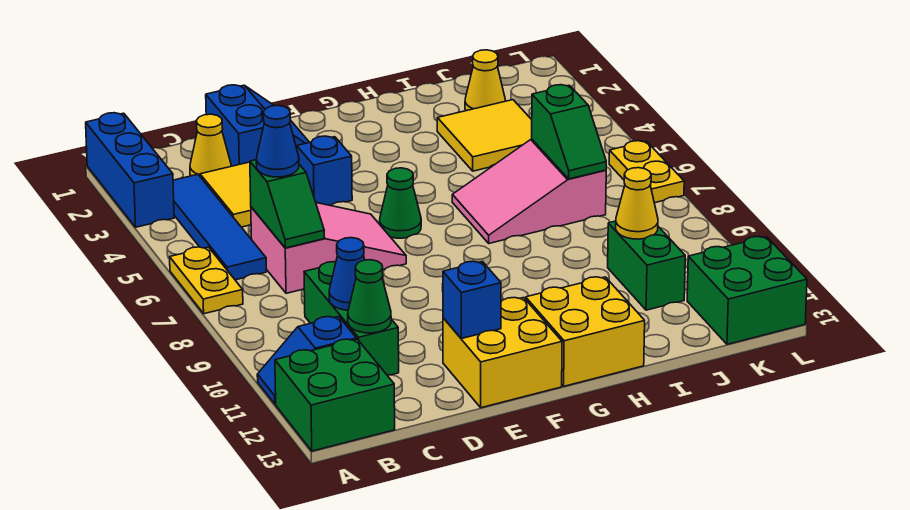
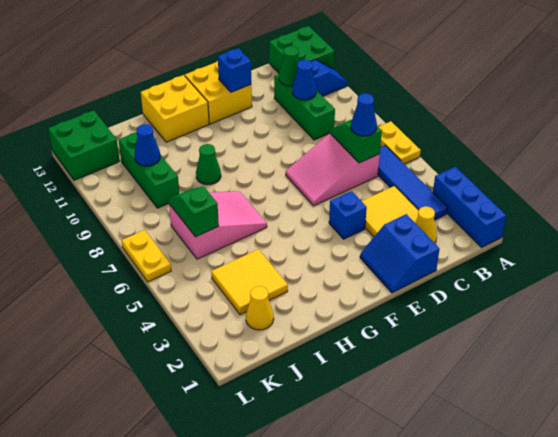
green 1x1 cone [380,168,421,238] -> green 1x1 cone moved to [196,144,221,185]
green 1x2 brick [608,221,685,310] -> green 1x3 brick [119,132,179,208]
yellow 1x1 cone [616,168,658,239] -> blue 1x1 cone [135,124,160,166]

